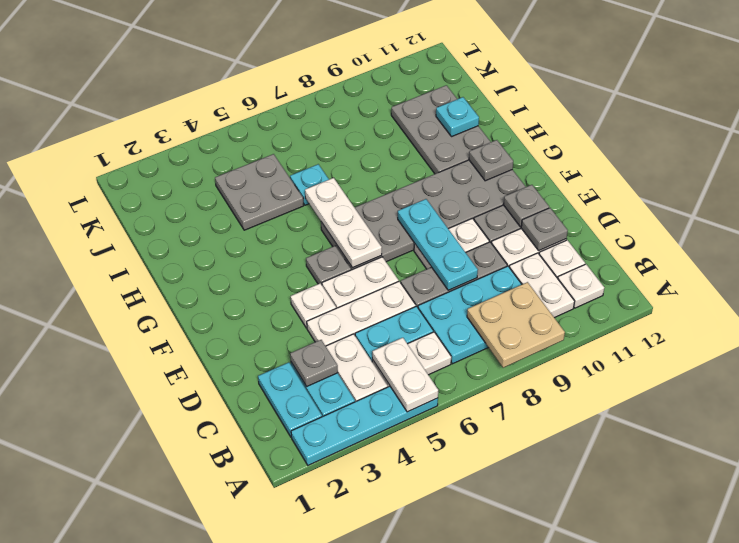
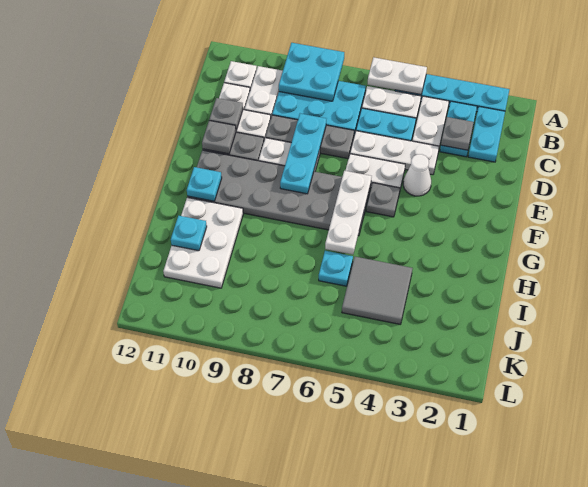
white 1x2 plate [372,338,438,412] -> white 1x2 plate turned to [368,57,427,95]
tan 2x2 plate [467,282,565,368] -> cyan 2x2 plate [279,43,344,101]
white 1x1 plate [291,283,336,328] -> white 1x1 cone [403,154,431,196]
grey 1x1 plate [469,140,513,181] -> cyan 1x1 plate [187,167,222,201]
grey 2x3 plate [391,85,491,174] -> white 2x3 plate [163,197,243,288]
grey 2x2 plate [215,154,304,230] -> grey 2x2 tile [342,257,413,324]

